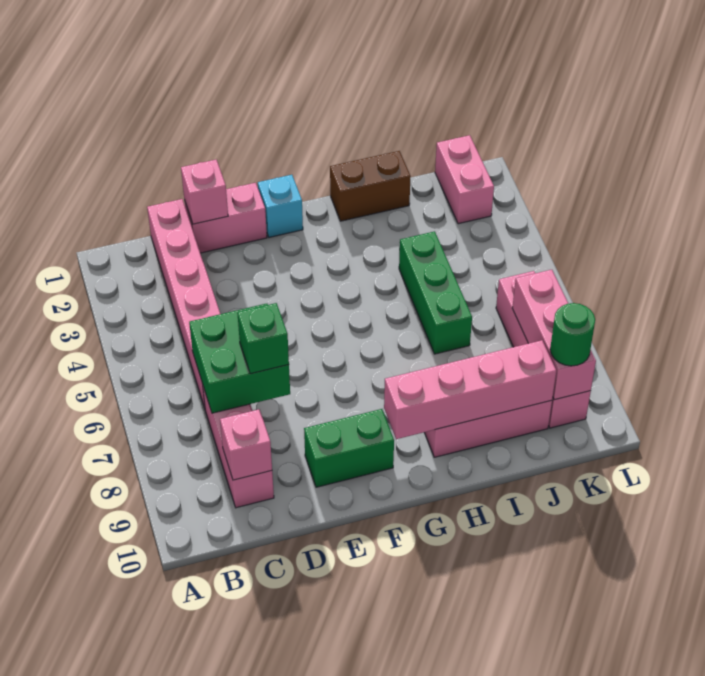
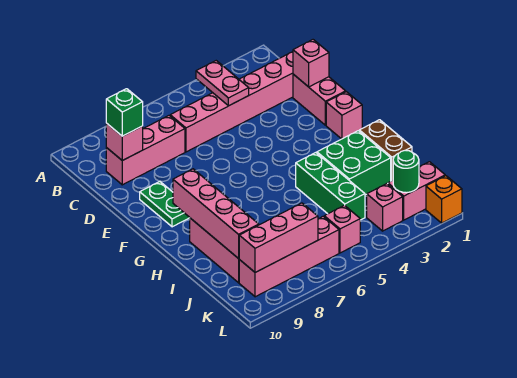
none -> pink 1x2 plate [196,61,249,106]
green 2x2 brick [189,303,290,413] -> green 2x2 brick moved to [317,131,391,195]
green 1x1 brick [237,303,289,374] -> green 1x1 brick moved to [106,89,143,136]
green 1x2 brick [304,409,394,487] -> green 1x2 plate [140,182,190,227]
cyan 1x1 brick [258,175,303,237] -> pink 1x1 brick [326,92,362,139]
green 1x3 brick [399,231,472,354] -> green 1x3 brick turned to [296,153,365,220]
none -> pink 1x1 brick [367,184,403,231]
none -> pink 1x1 brick [324,205,360,253]
green 1x1 round brick [550,303,595,366] -> green 1x1 round brick moved to [393,150,419,193]
none -> orange 1x1 brick [426,176,462,223]

